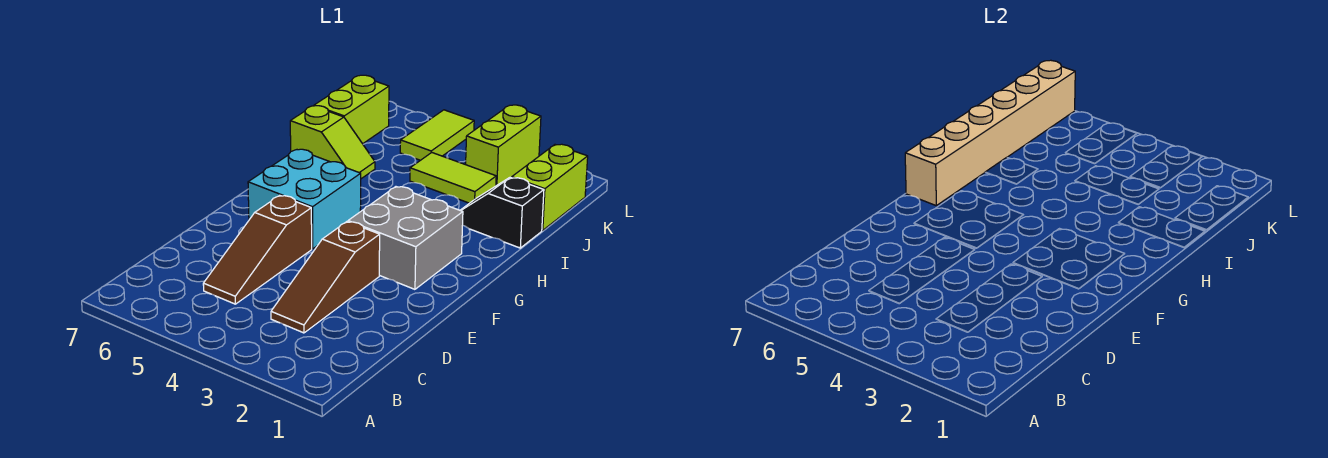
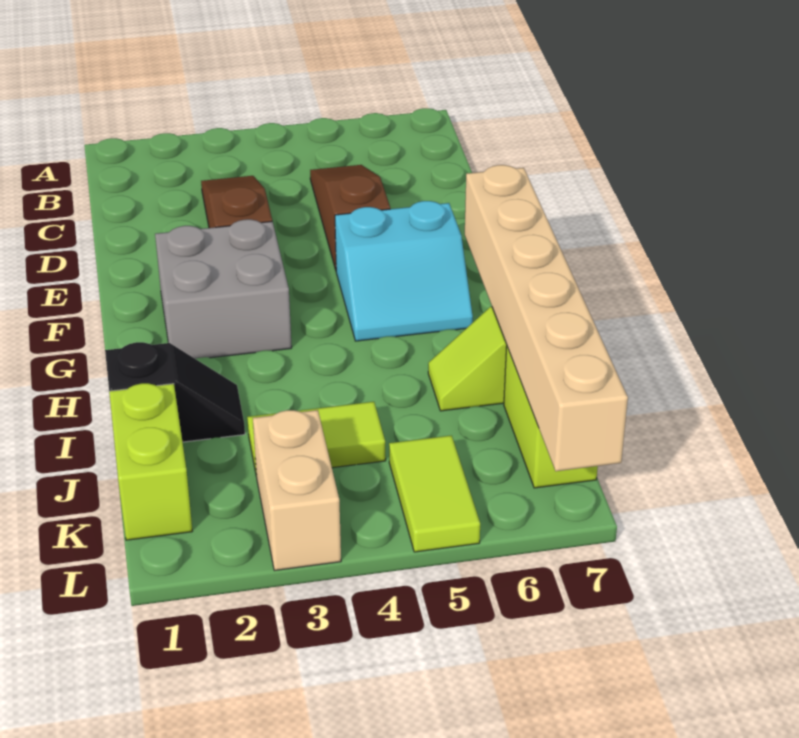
cyan 2x2 brick [248,149,361,249] -> cyan 2x2 slope [335,201,473,341]
lime 1x2 brick [466,105,541,186] -> tan 1x2 brick [253,410,341,571]

